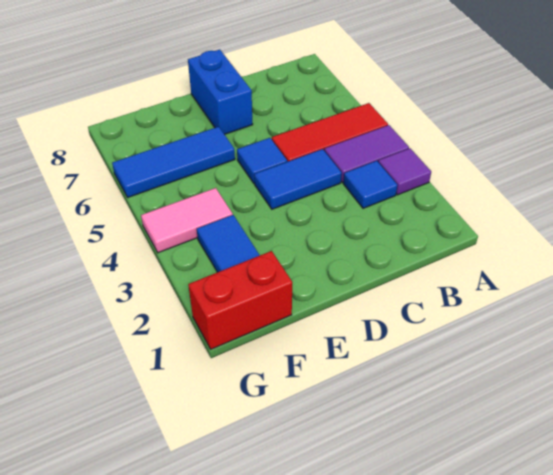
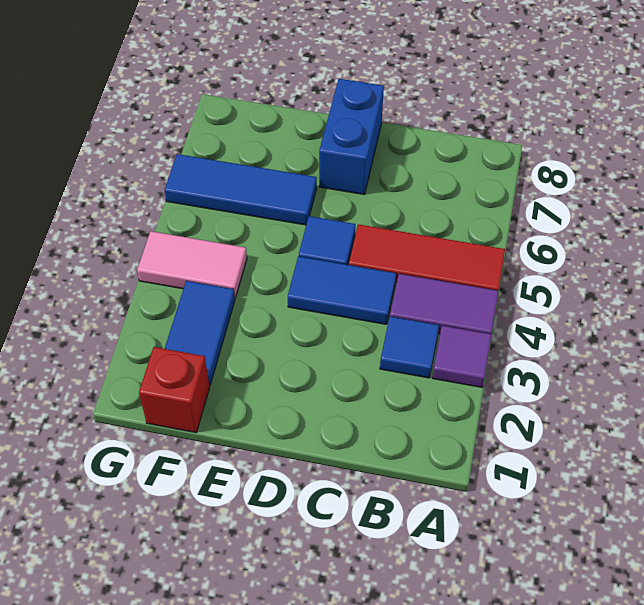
red 1x2 brick [188,251,292,349] -> red 1x1 brick [139,347,209,433]

